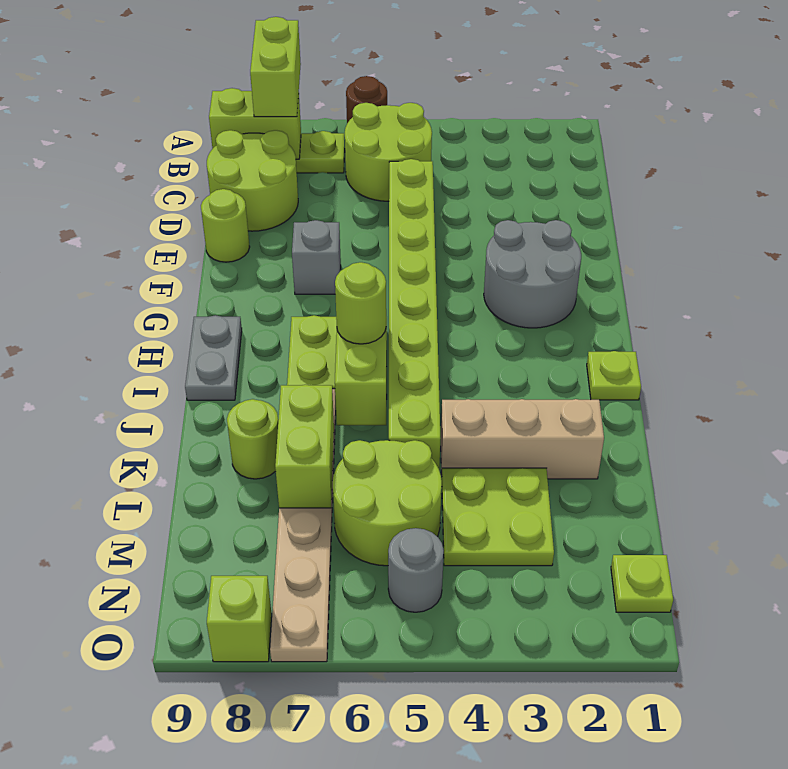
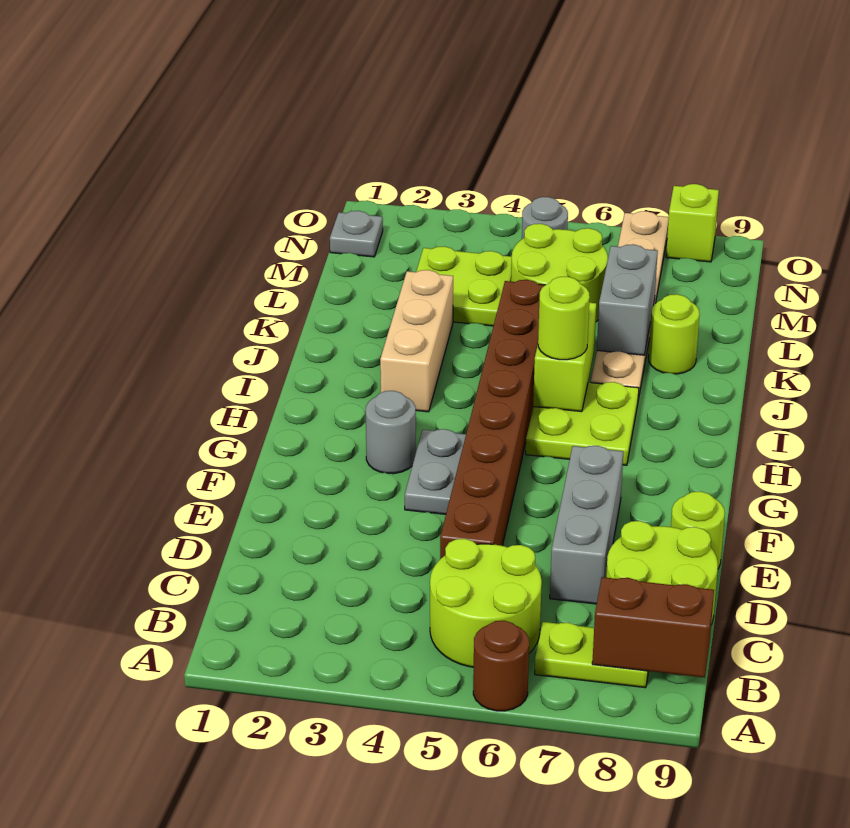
lime 1x2 brick [250,17,301,117] -> none
lime 1x2 brick [209,88,301,159] -> brown 1x2 brick [592,577,714,678]
lime 1x8 brick [389,159,441,469] -> brown 1x8 brick [440,280,545,559]
grey 2x2 round brick [484,220,581,328] -> grey 1x1 round brick [366,391,416,474]
grey 1x1 brick [292,220,341,294] -> grey 1x3 brick [550,446,623,604]
grey 1x2 plate [185,315,242,400] -> grey 1x2 plate moved to [405,429,466,514]
lime 1x1 plate [587,351,641,400] -> none
tan 1x3 brick [441,399,604,479] -> tan 1x3 brick turned to [380,270,453,412]
lime 1x2 brick [275,385,334,508] -> grey 1x2 brick [597,244,658,355]
lime 1x1 plate [611,555,673,612] -> grey 1x1 plate [330,211,383,257]

